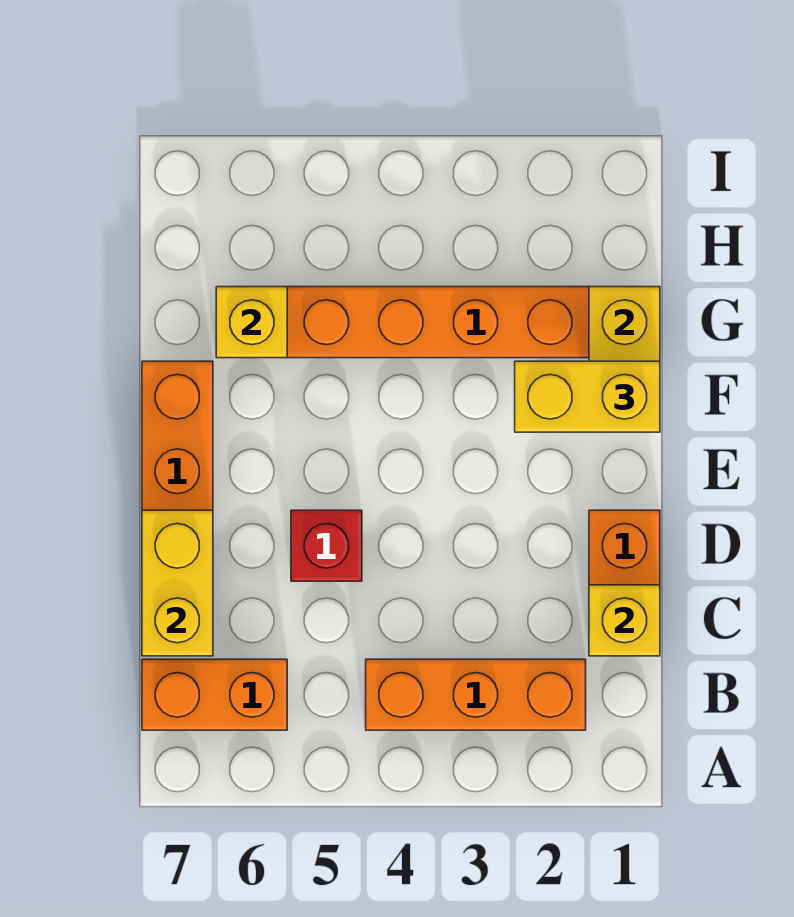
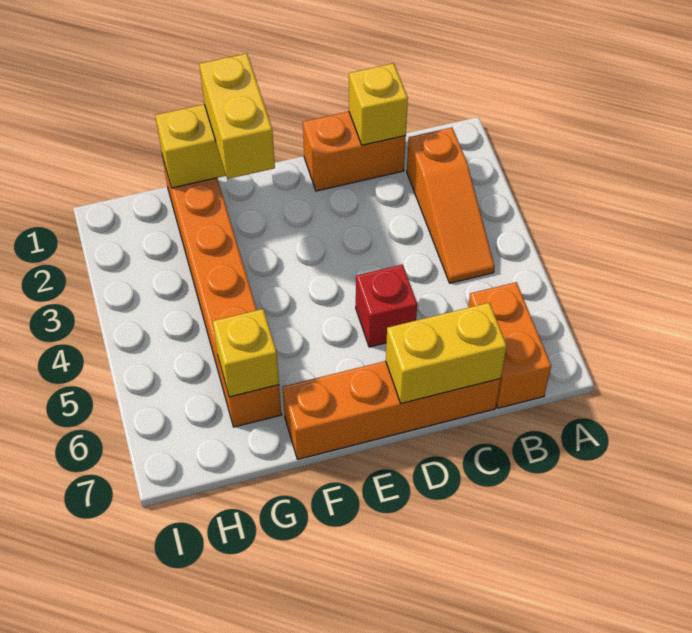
orange 1x3 brick [366,659,586,730] -> orange 1x3 slope [407,128,495,283]

